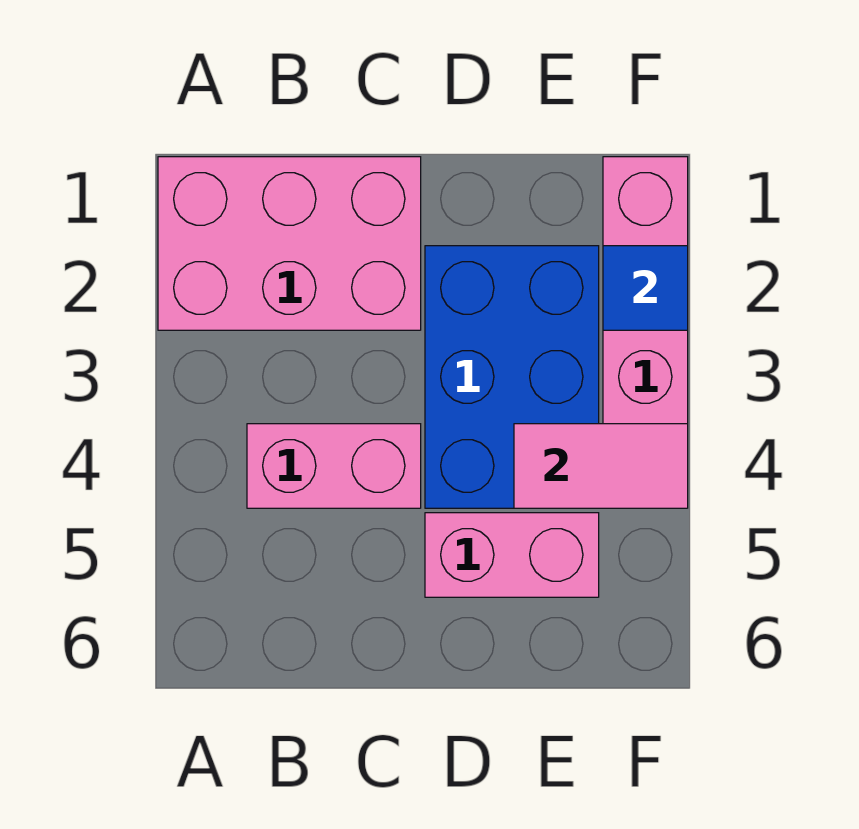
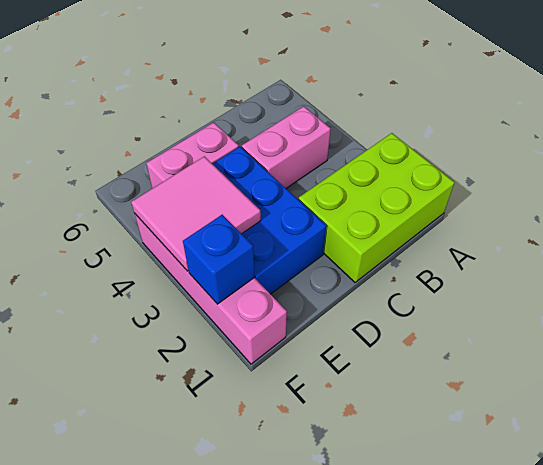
pink 2x3 brick [158,157,421,330] -> lime 2x3 brick [298,133,455,282]
pink 1x2 tile [514,424,688,508] -> pink 2x2 tile [131,156,261,271]
blue 1x1 tile [603,246,688,330] -> blue 1x1 brick [183,215,254,304]

